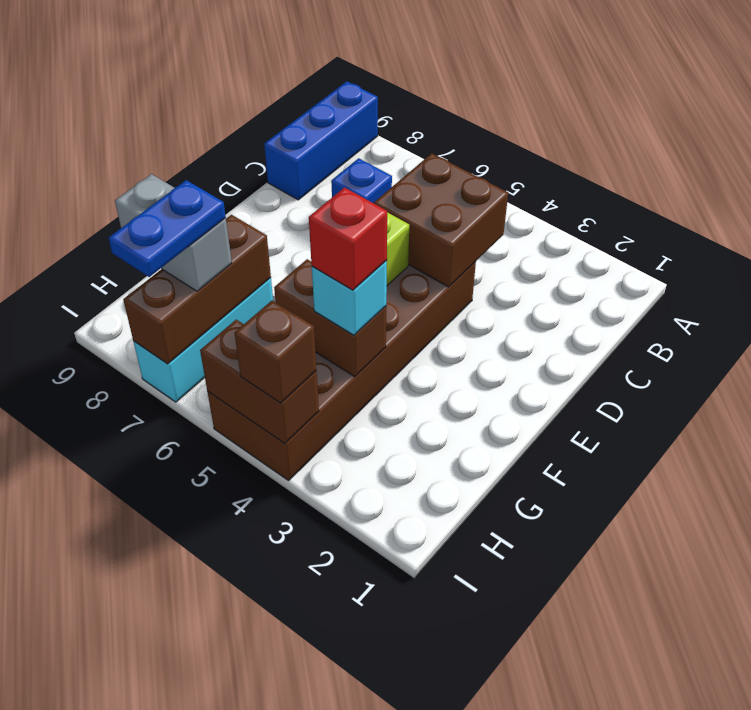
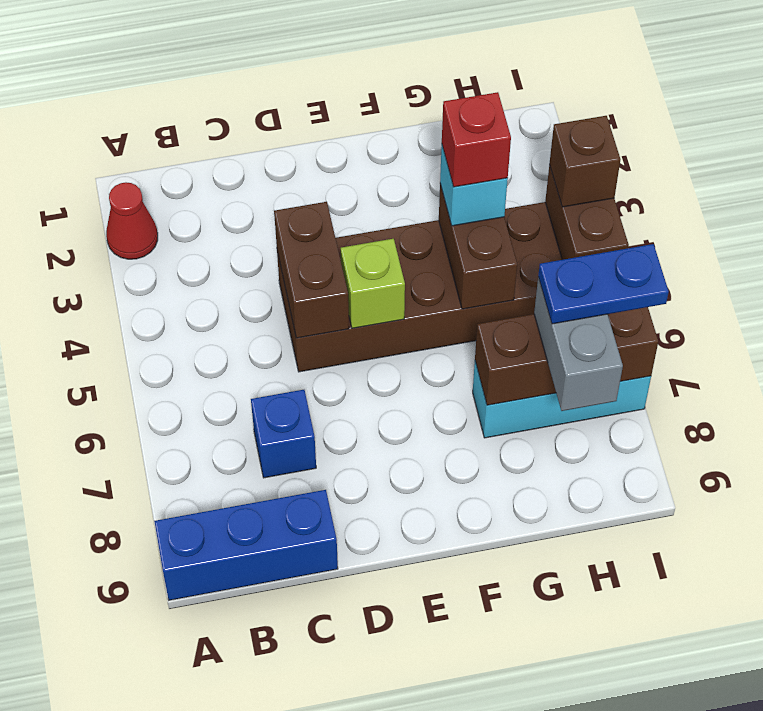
none -> red 1x1 cone [106,182,158,259]
brown 2x2 brick [374,153,508,287] -> brown 1x2 brick [274,202,349,338]

